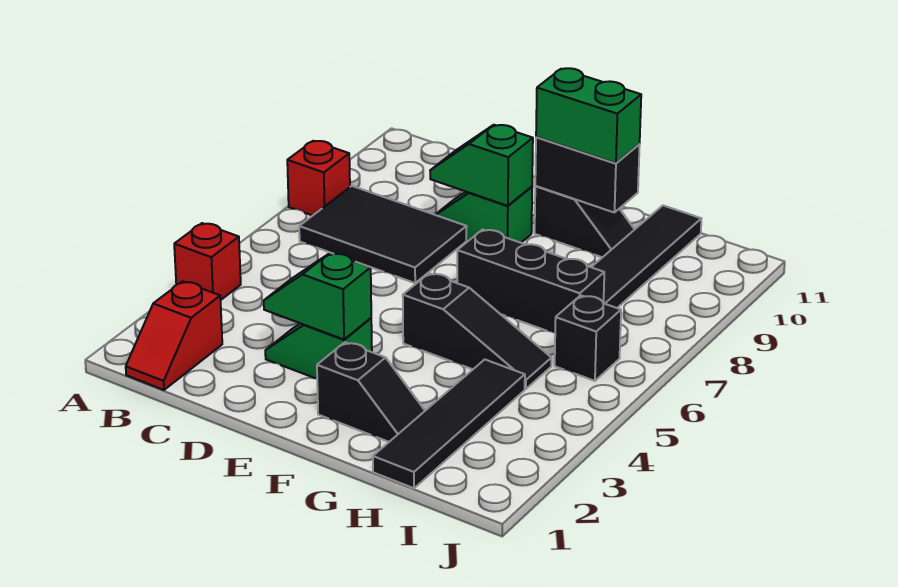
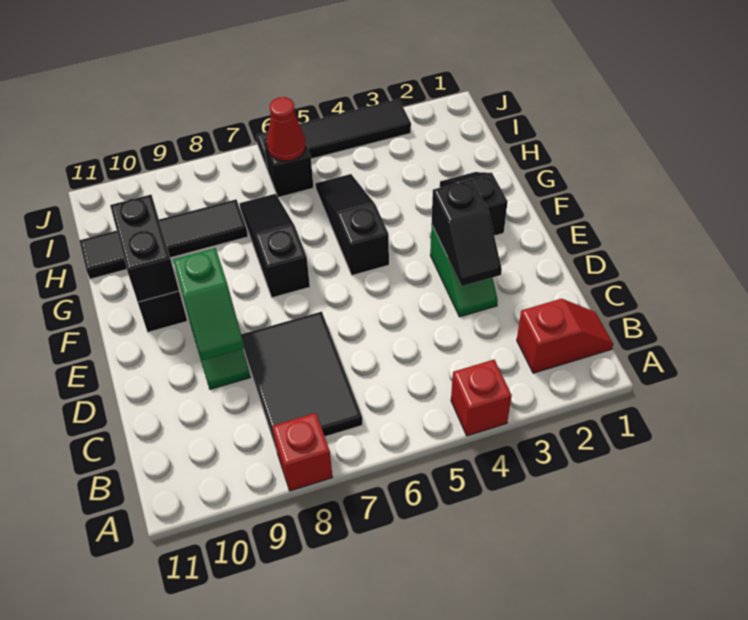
green 1x2 slope [264,253,371,339] -> black 1x2 slope [431,179,502,286]
black 1x3 brick [457,230,604,333] -> black 1x3 slope [239,194,310,298]
green 1x2 brick [536,68,641,163] -> none
black 1x4 tile [373,360,525,488] -> black 1x4 tile moved to [256,99,411,170]
none -> red 1x1 cone [267,97,306,161]

